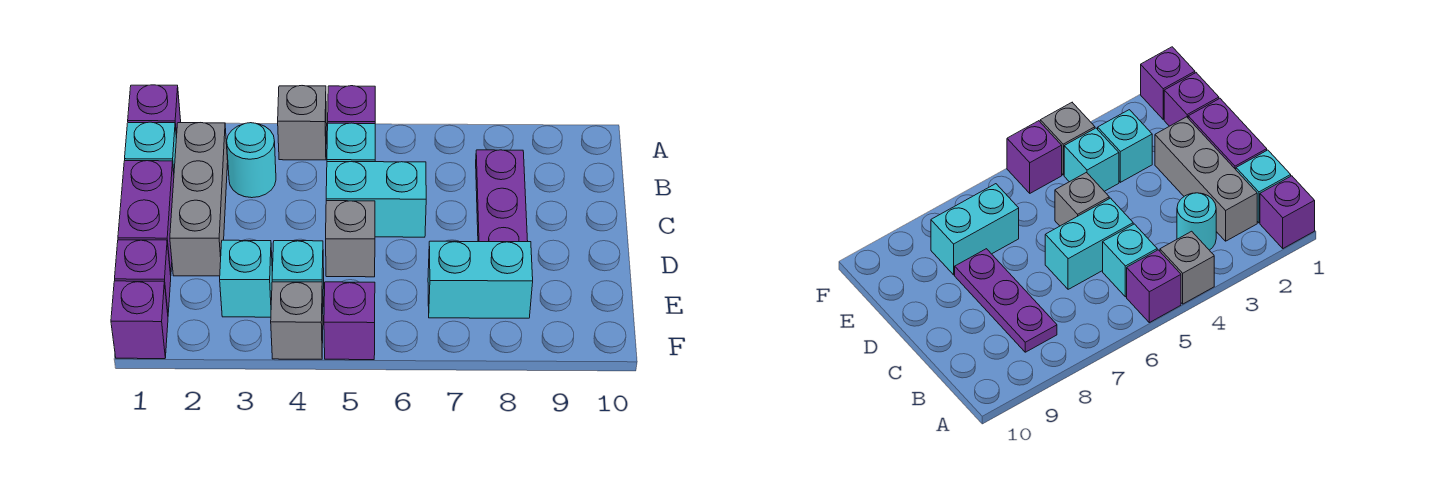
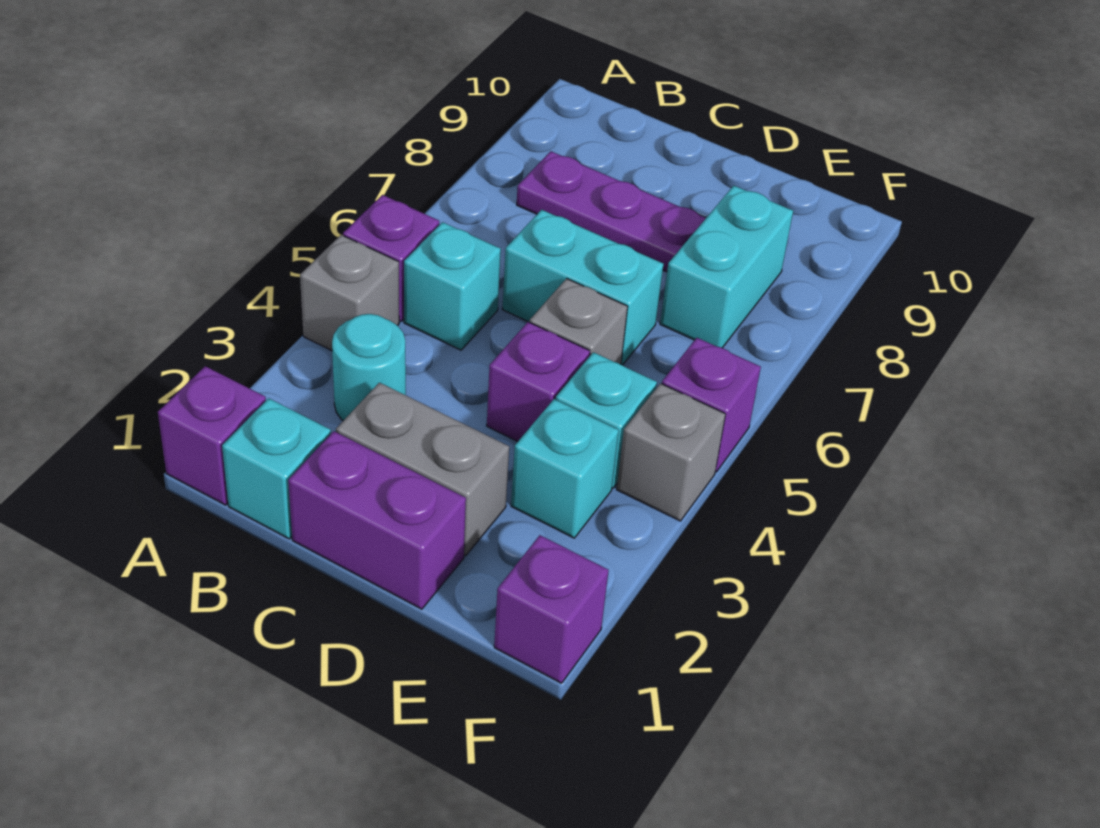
grey 1x3 brick [170,123,228,276] -> grey 1x2 brick [336,383,509,556]
cyan 1x2 brick [326,162,426,237] -> cyan 1x2 brick turned to [502,210,663,365]
purple 1x1 brick [115,240,171,312] -> purple 1x1 brick moved to [487,322,590,441]

